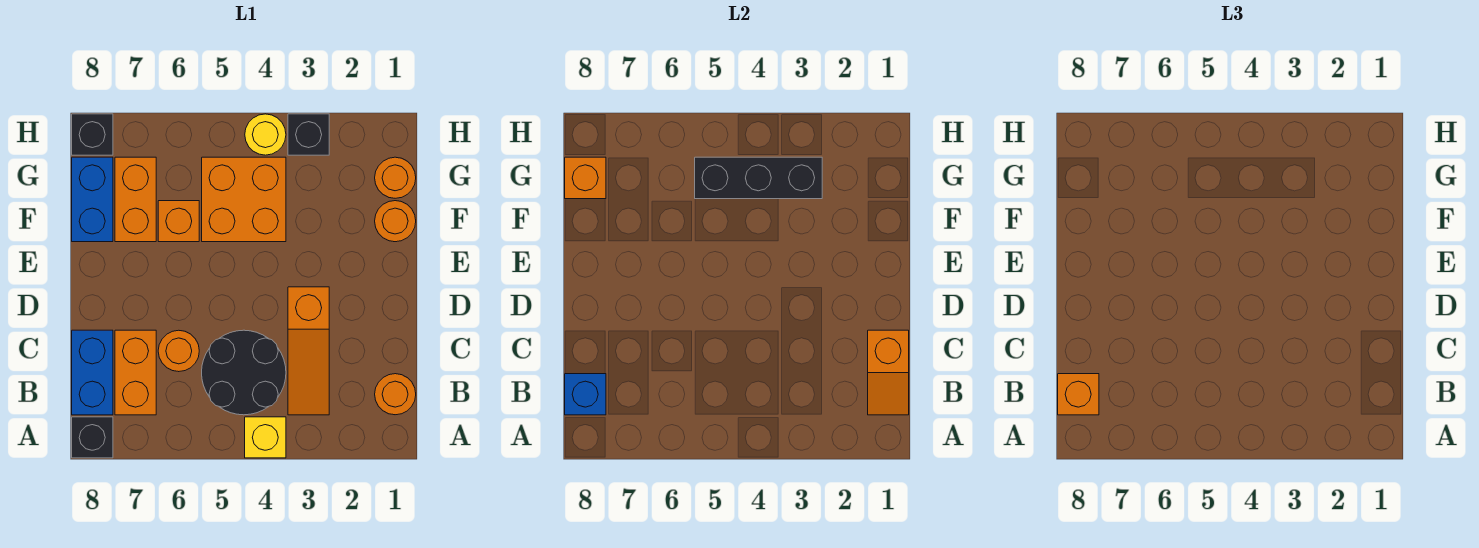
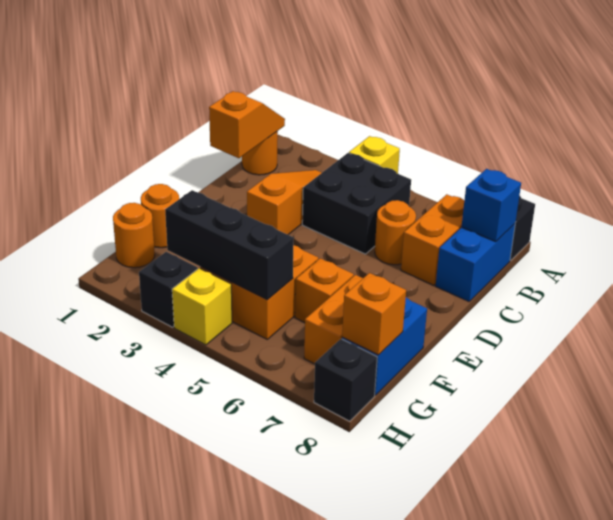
black 2x2 round brick [202,330,286,415] -> black 2x2 brick [302,153,411,254]
orange 1x1 brick [1058,374,1099,415] -> none
yellow 1x1 round brick [245,114,286,155] -> yellow 1x1 brick [172,268,232,345]

